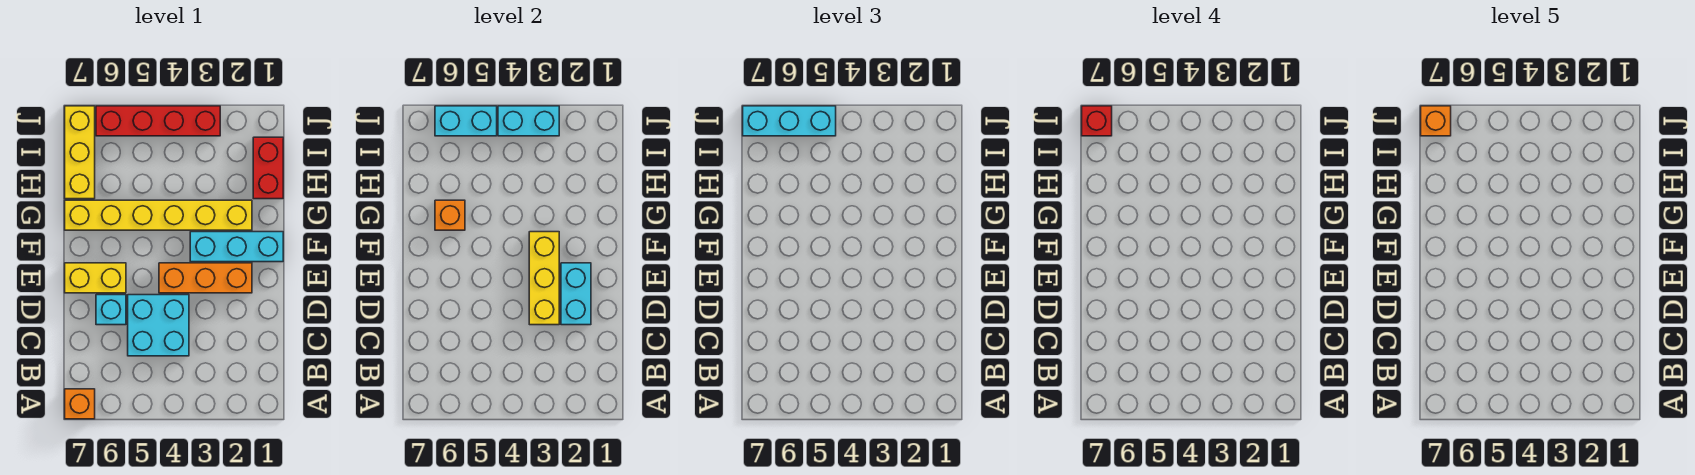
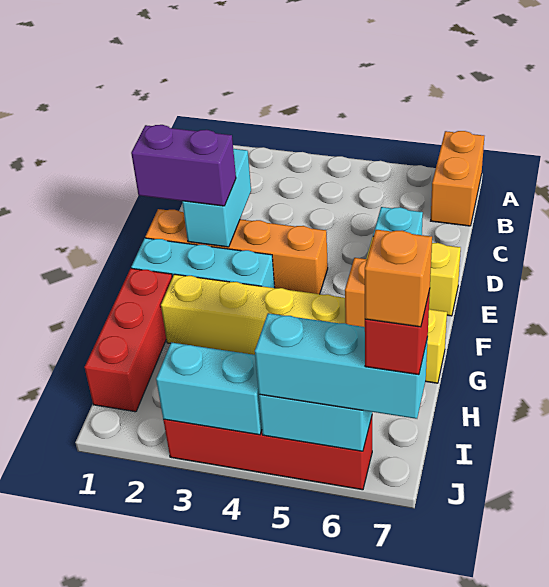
orange 1x1 brick [65,389,95,419] -> orange 1x2 brick [431,131,484,226]
cyan 2x2 brick [128,295,189,356] -> none
yellow 1x3 brick [529,232,559,325] -> none
none -> purple 1x2 brick [131,125,236,206]
orange 1x3 brick [159,263,252,293] -> orange 1x4 brick [145,209,328,294]
red 1x2 brick [253,137,283,199] -> red 1x3 brick [85,268,172,412]
yellow 1x3 brick [65,106,95,199] -> none

